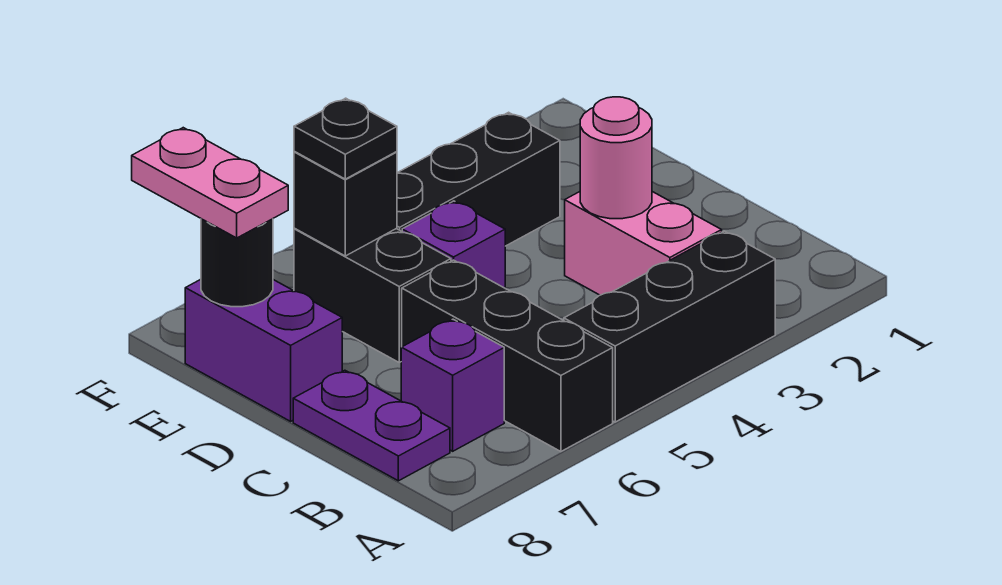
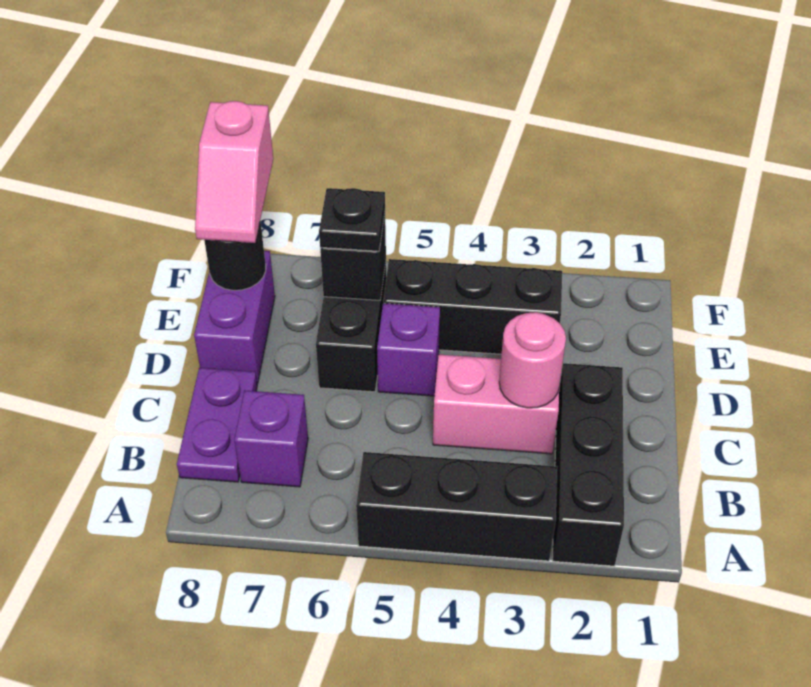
black 1x3 brick [402,260,613,452] -> black 1x3 brick moved to [553,363,624,566]
pink 1x2 brick [565,192,722,295] -> pink 1x2 brick turned to [433,355,559,454]
pink 1x2 plate [132,128,288,238] -> pink 1x2 slope [195,101,273,243]

